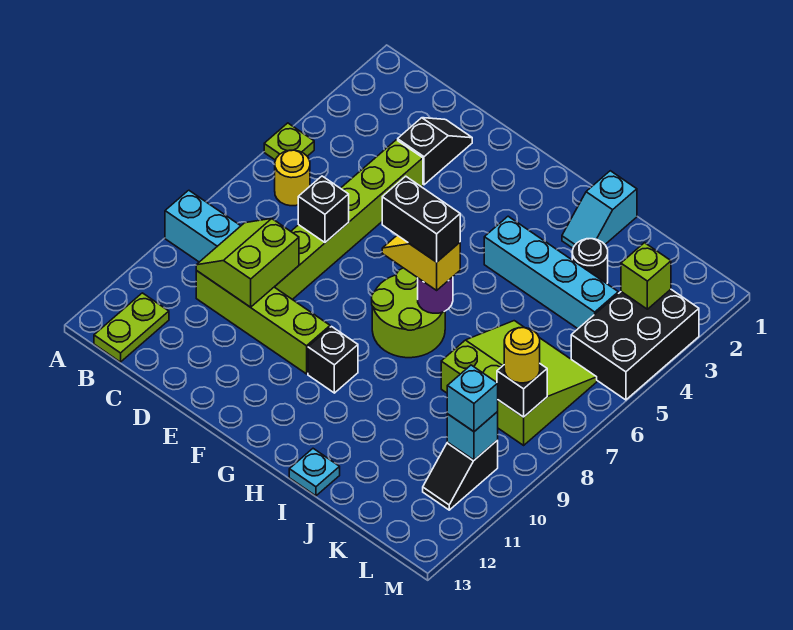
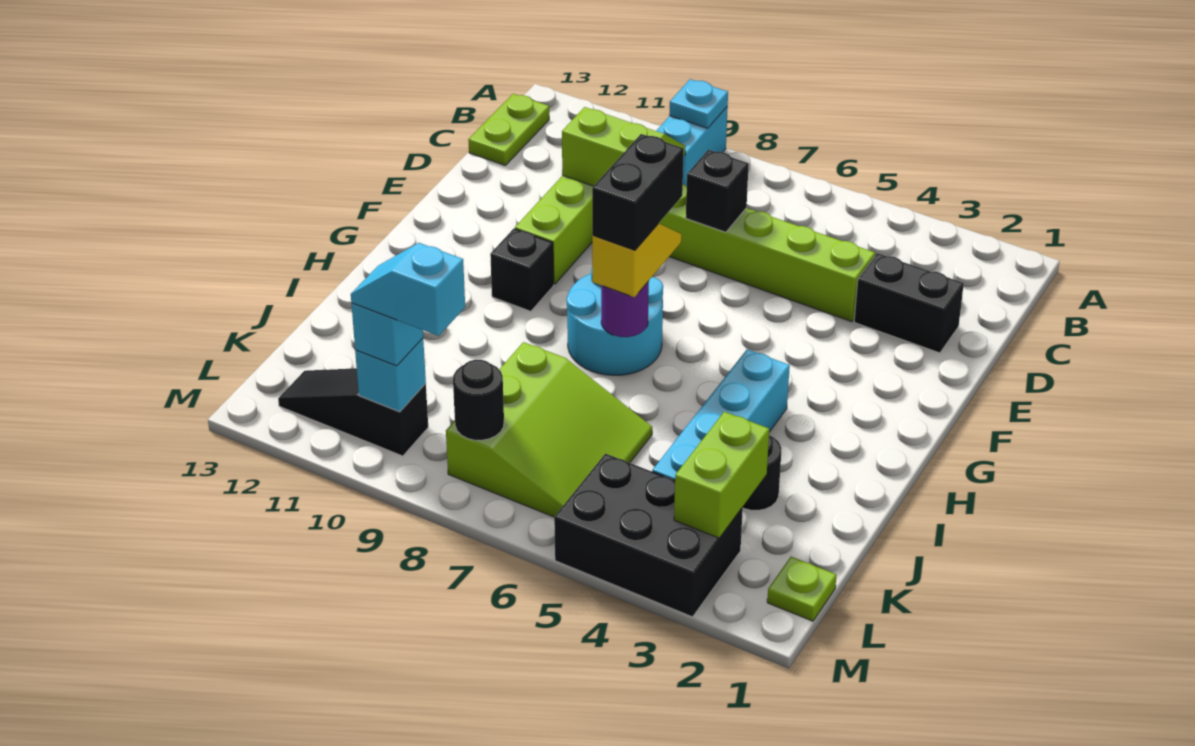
lime 1x1 plate [264,123,314,160] -> lime 1x1 plate moved to [767,557,836,621]
yellow 1x1 round brick [275,150,310,206] -> none
lime 1x2 plate [94,293,169,362] -> lime 1x2 plate turned to [468,94,549,165]
black 1x2 slope [398,118,472,185] -> black 1x2 brick [854,253,964,353]
lime 2x2 round brick [372,268,445,358] -> cyan 2x2 round brick [567,269,663,375]
cyan 1x2 slope [562,171,637,248] -> cyan 1x2 slope moved to [351,243,465,336]
cyan 1x1 plate [289,449,340,496] -> cyan 1x1 plate moved to [669,79,728,128]
lime 1x1 brick [621,243,671,309] -> lime 1x2 brick [674,412,769,538]
black 1x1 brick [497,364,547,417] -> black 1x1 round brick [453,360,504,440]
yellow 1x1 round brick [504,328,540,383] -> none
black 1x2 slope [423,440,498,510] -> black 1x3 slope [278,368,428,456]

